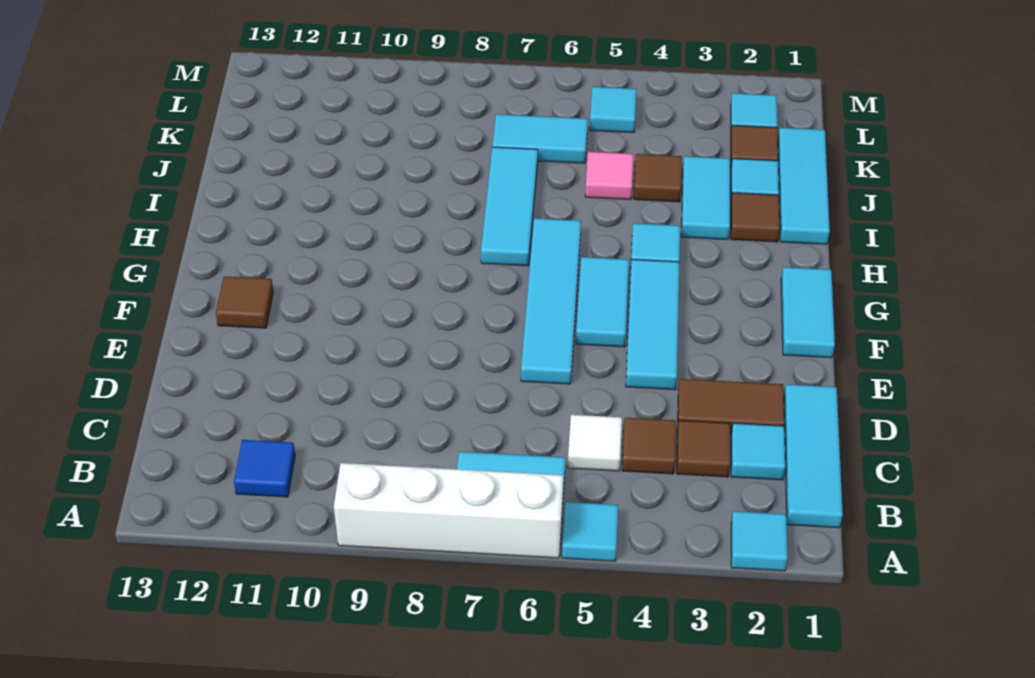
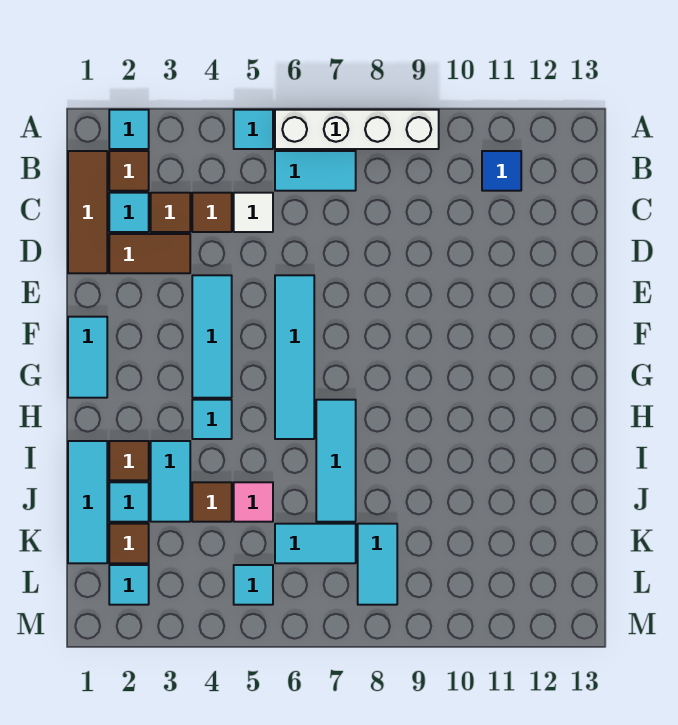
cyan 1x3 tile [784,384,843,528] -> brown 1x3 tile [68,151,107,273]
cyan 1x2 tile [576,257,629,347] -> cyan 1x2 tile moved to [358,524,397,605]
brown 1x1 tile [216,276,273,328] -> brown 1x1 tile moved to [109,151,149,191]

